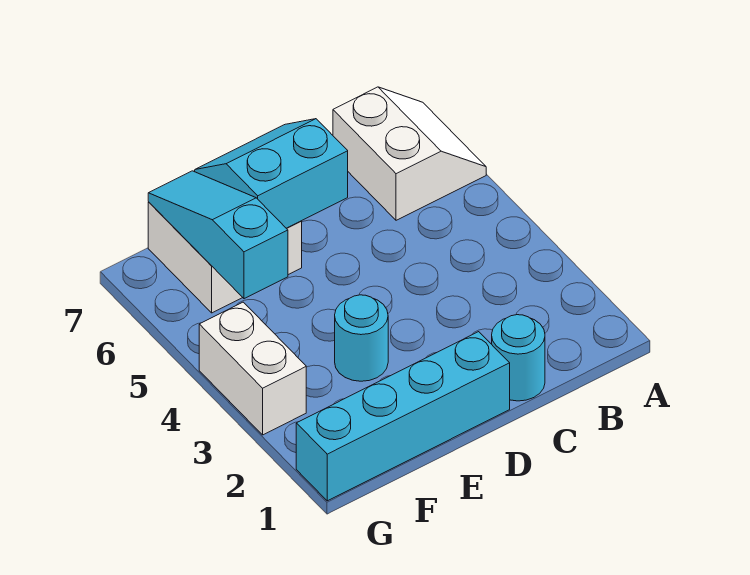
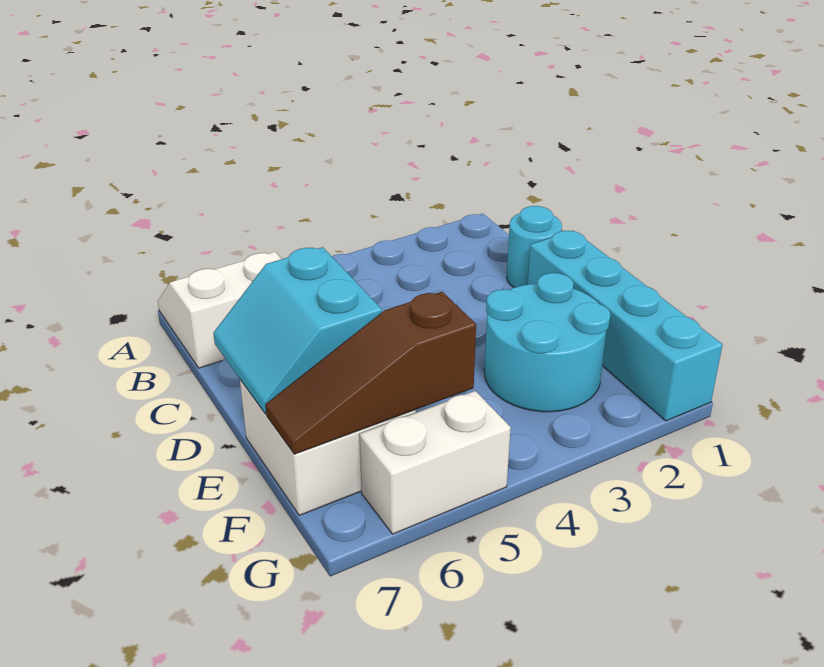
cyan 1x1 round brick [335,295,388,381] -> cyan 2x2 round brick [484,273,610,412]
cyan 1x3 slope [148,171,288,299] -> brown 1x3 slope [265,292,476,454]
white 1x2 brick [199,302,306,435] -> white 1x2 brick moved to [360,391,511,534]

